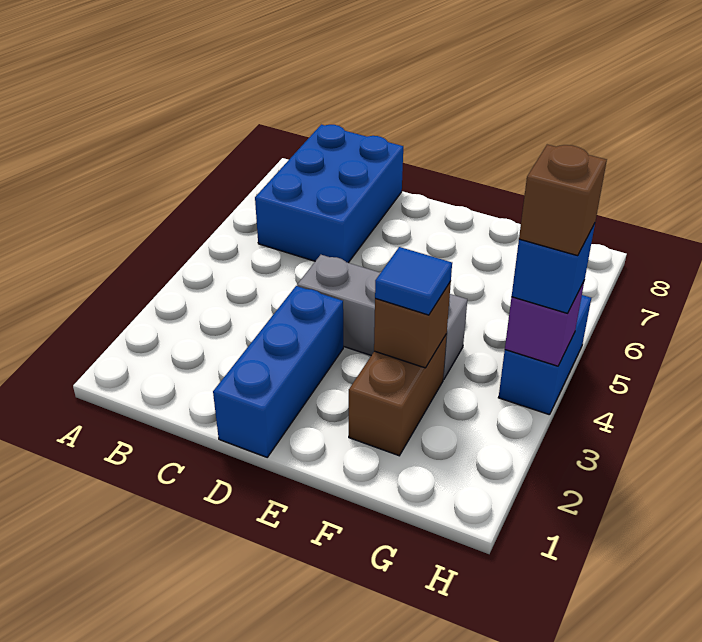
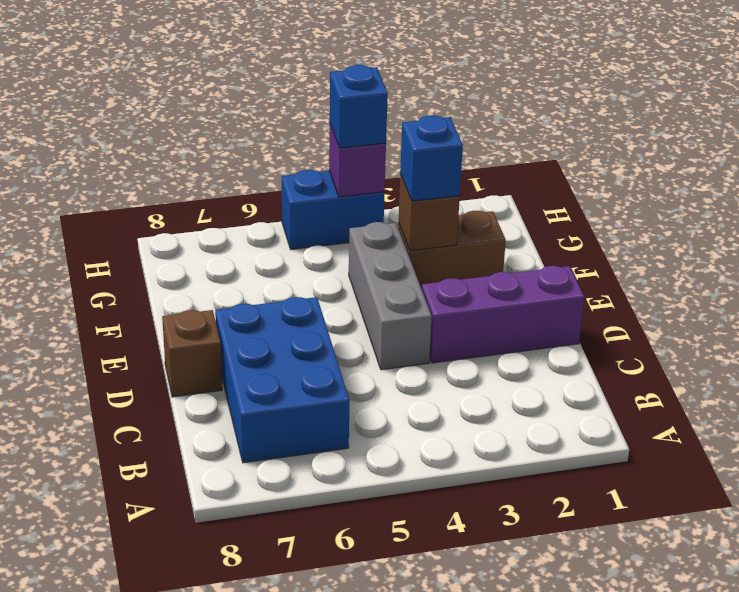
blue 2x3 brick [255,125,403,263] -> blue 2x3 brick turned to [215,297,350,463]
blue 1x3 brick [213,286,343,457] -> purple 1x3 brick [422,266,584,363]
blue 1x1 tile [375,247,452,315] -> blue 1x1 brick [400,115,463,201]
brown 1x1 brick [519,145,607,256] -> brown 1x1 brick moved to [162,310,222,397]

